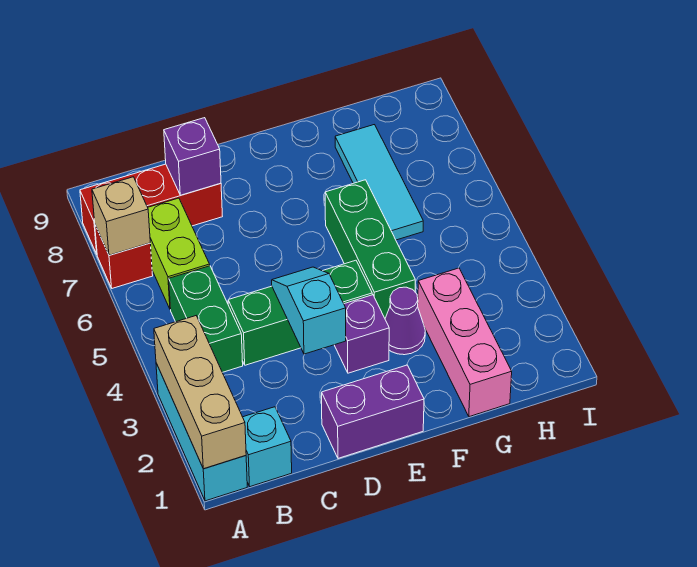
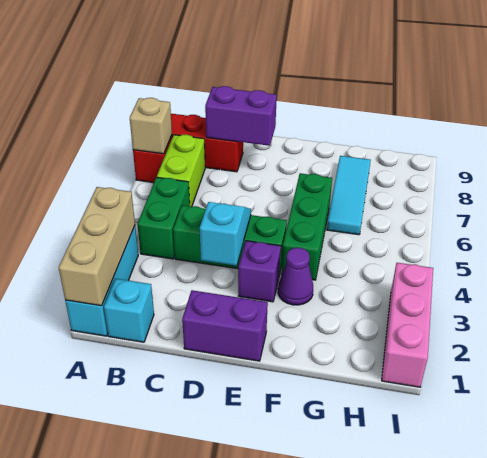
purple 1x1 brick [164,118,221,195] -> purple 1x2 brick [205,86,277,146]
pink 1x3 brick [418,268,512,417] -> pink 1x3 brick moved to [382,263,433,387]

